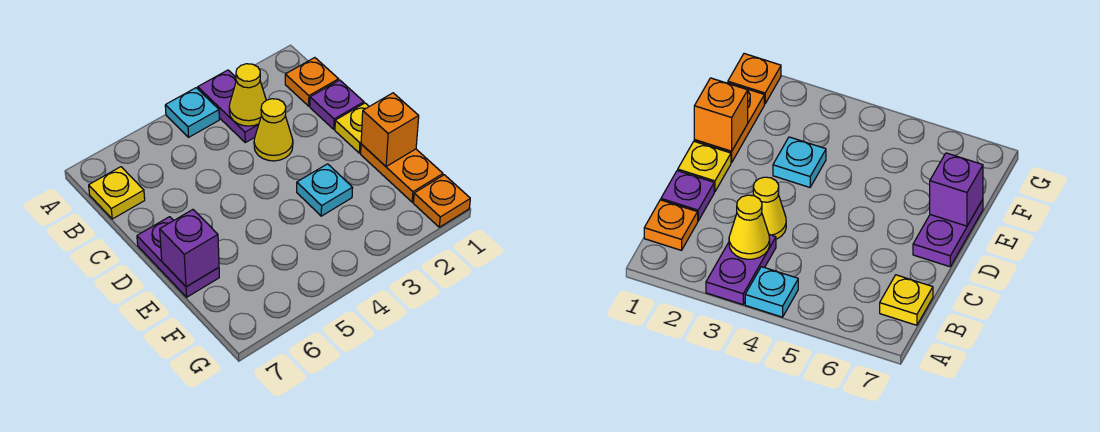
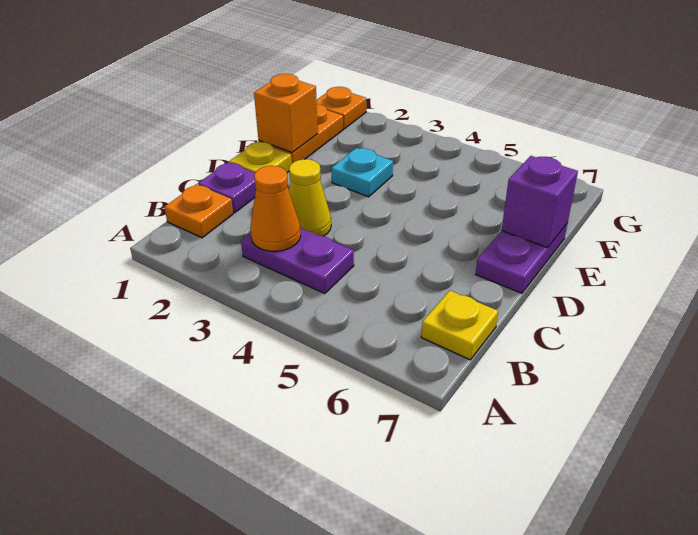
purple 1x2 plate [198,70,259,143] -> purple 1x2 plate turned to [241,228,354,293]
cyan 1x1 plate [165,88,219,137] -> none
yellow 1x1 cone [229,64,266,126] -> orange 1x1 cone [250,166,301,251]

